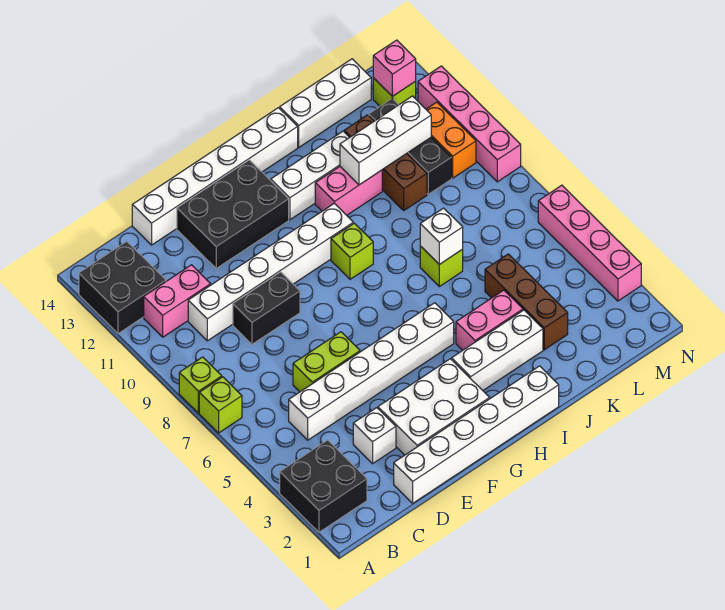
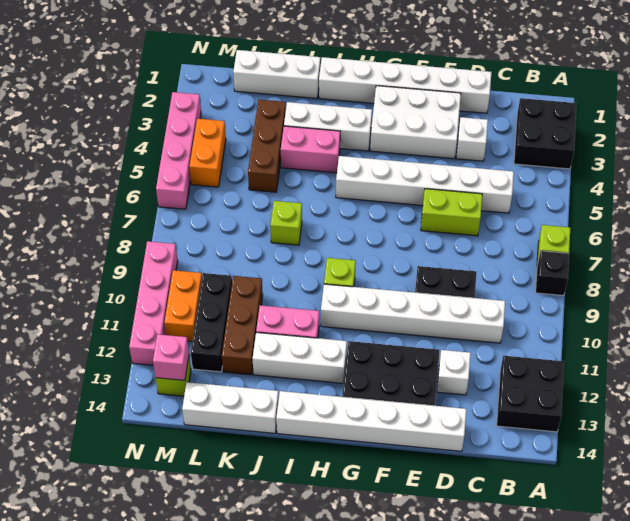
lime 1x1 brick [179,357,222,413] -> black 1x1 brick [536,251,569,296]
pink 1x2 brick [144,265,211,337] -> none
white 1x1 brick [420,208,463,264] -> white 1x1 brick moved to [437,350,471,395]
white 1x3 brick [340,96,431,185] -> white 1x3 brick moved to [233,50,320,98]
none -> orange 1x2 brick [189,119,226,187]

